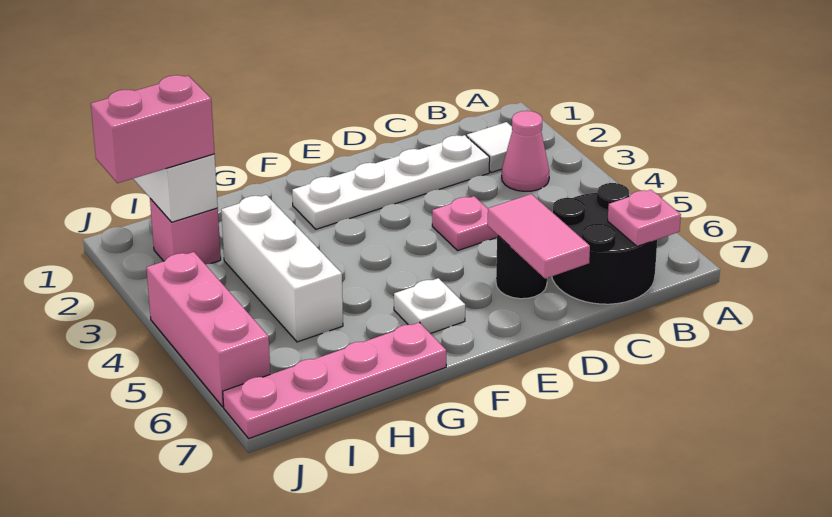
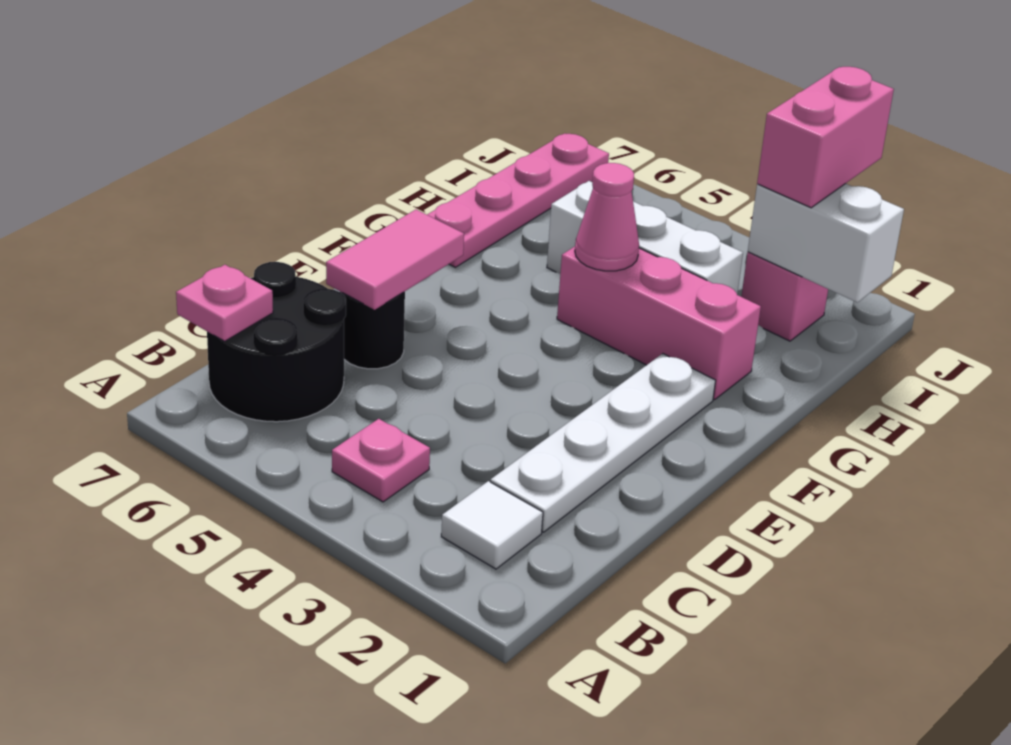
pink 1x1 cone [502,111,549,191] -> pink 1x1 cone moved to [575,163,639,271]
pink 1x1 plate [432,196,497,250] -> pink 1x1 plate moved to [332,419,430,502]
pink 1x2 tile [488,194,590,279] -> pink 1x2 tile turned to [326,210,464,310]
white 1x1 plate [394,278,465,334] -> none
pink 1x3 brick [146,252,270,407] -> pink 1x3 brick moved to [557,246,761,400]

